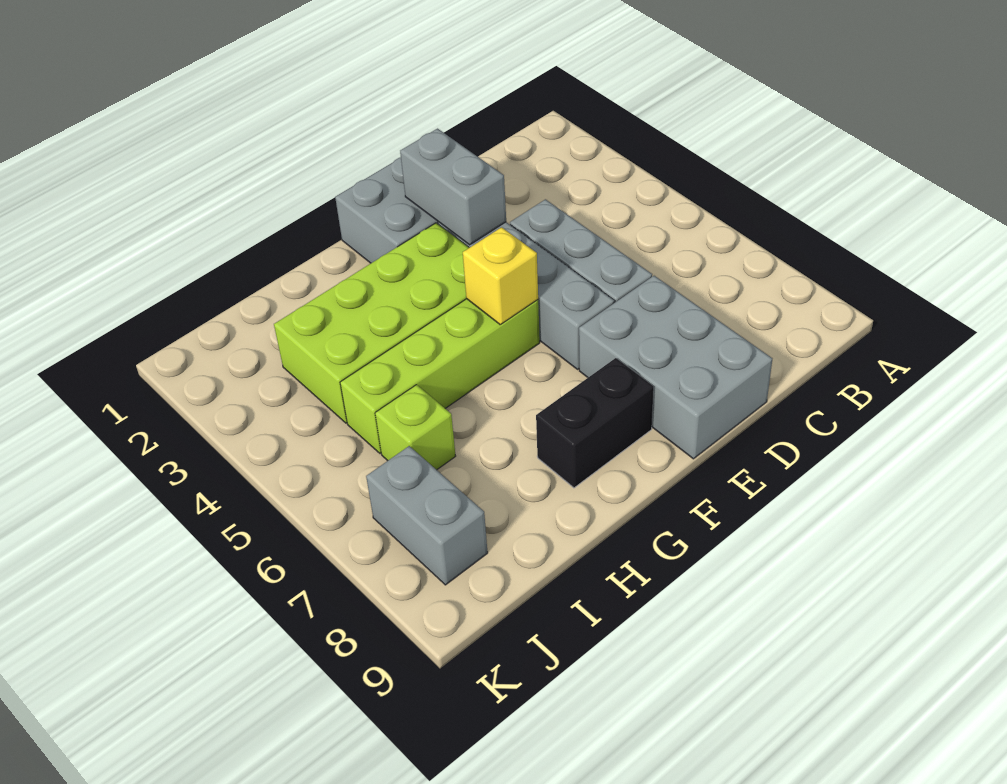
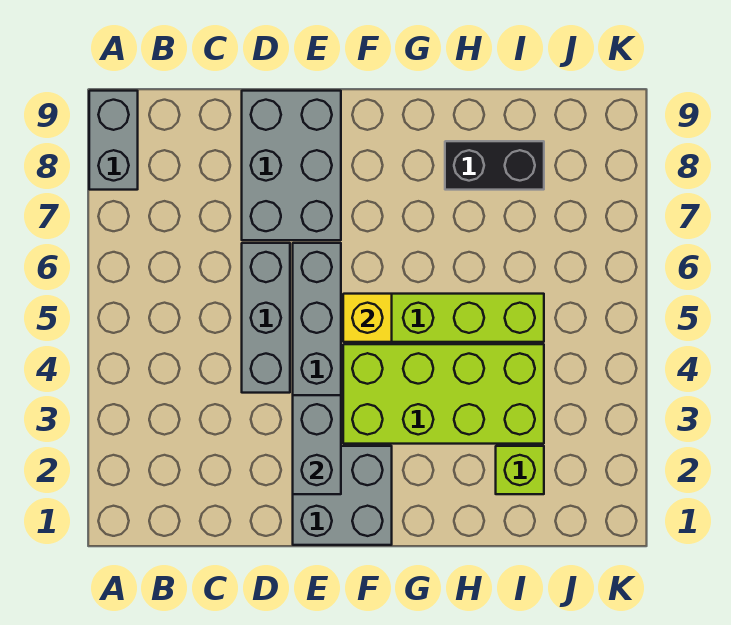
black 1x2 brick [536,358,654,488] -> black 1x2 brick moved to [445,141,544,190]
lime 1x1 brick [375,385,455,470] -> lime 1x1 brick moved to [496,446,544,494]
grey 1x2 brick [366,446,488,585] -> grey 1x2 brick moved to [89,91,138,190]

